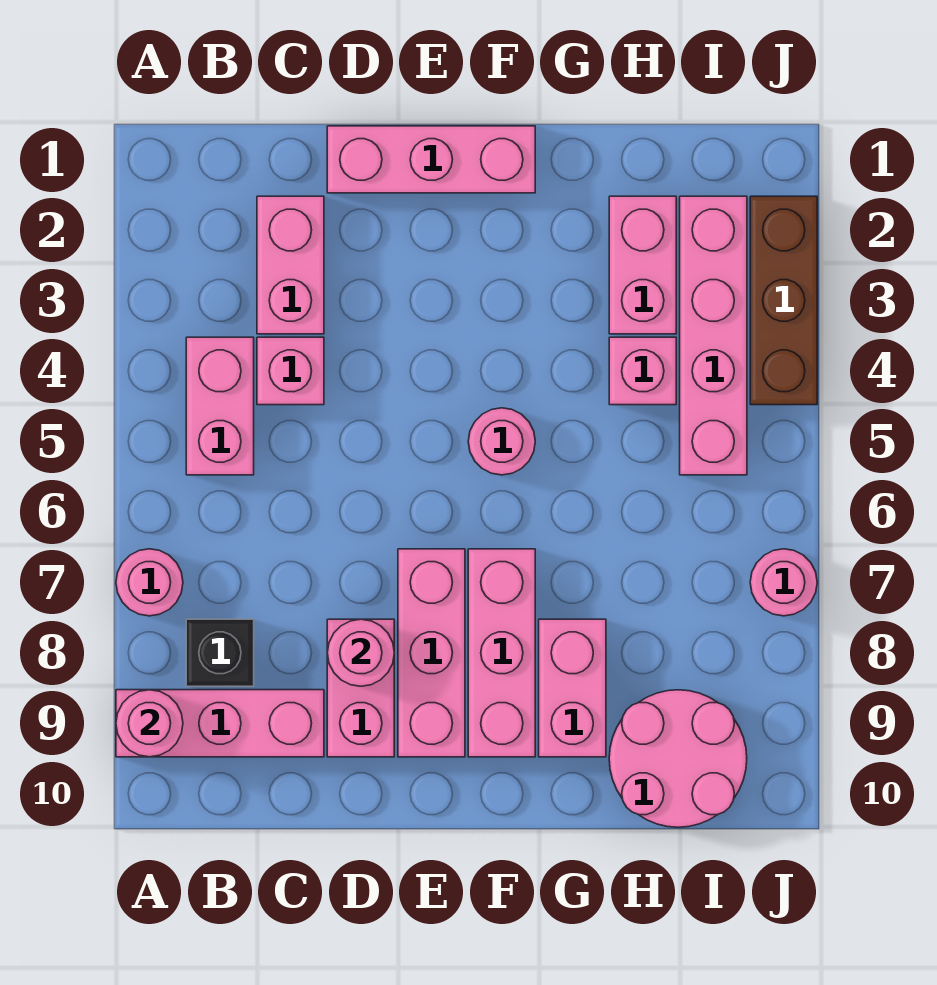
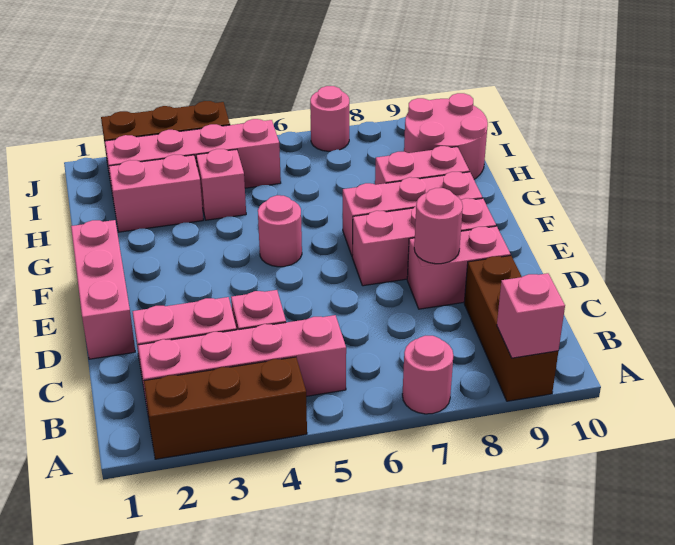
none -> brown 1x3 brick [144,357,307,459]
pink 1x3 brick [116,690,324,757] -> brown 1x3 brick [464,255,558,401]
pink 1x1 round brick [116,690,183,757] -> pink 1x1 brick [497,273,565,358]
pink 1x2 brick [186,337,254,475] -> pink 1x4 brick [138,315,346,412]
black 1x1 brick [186,619,254,686] -> none

